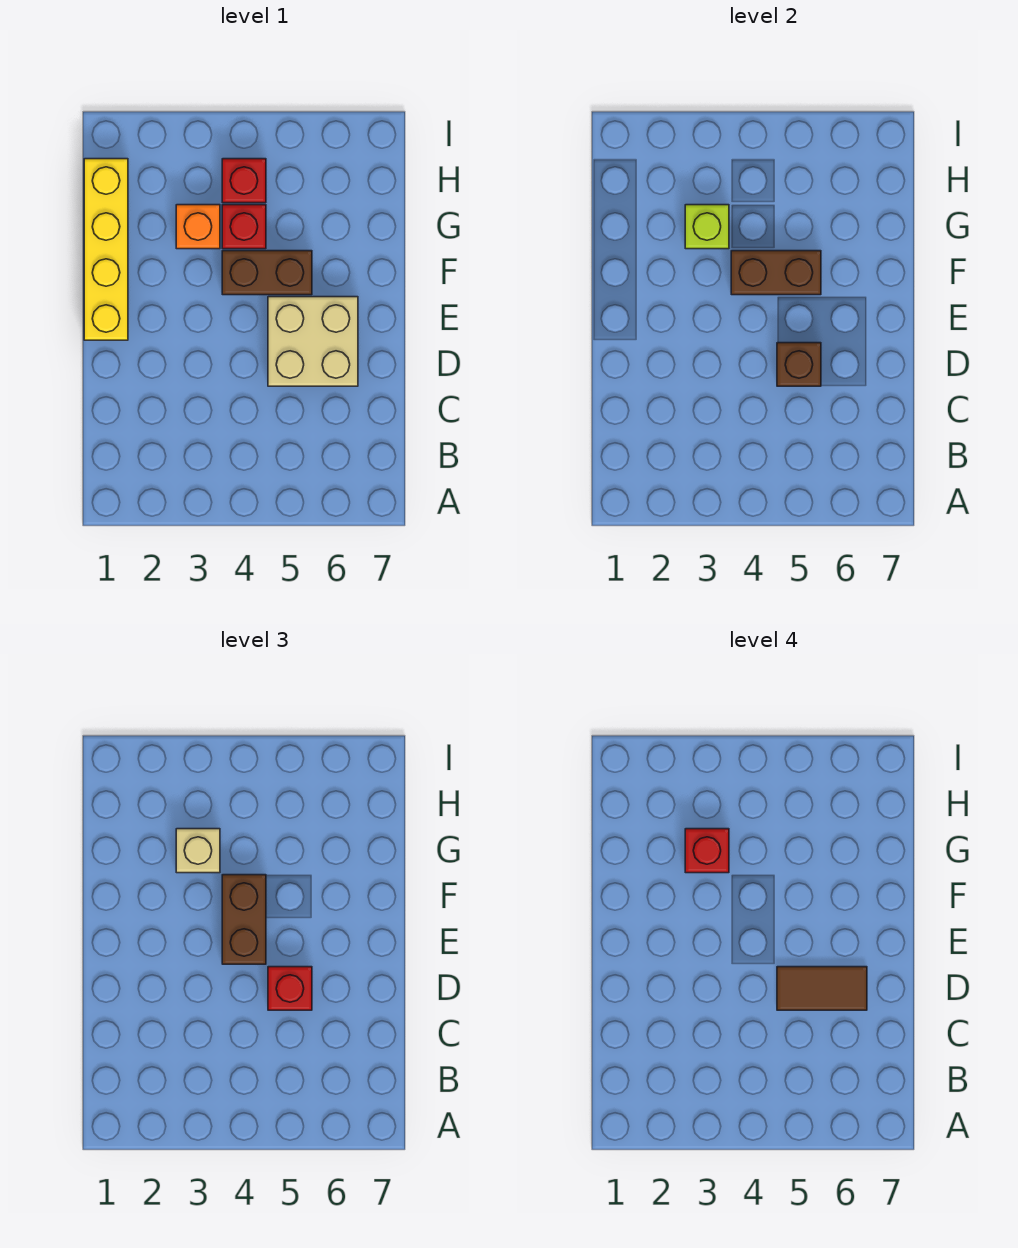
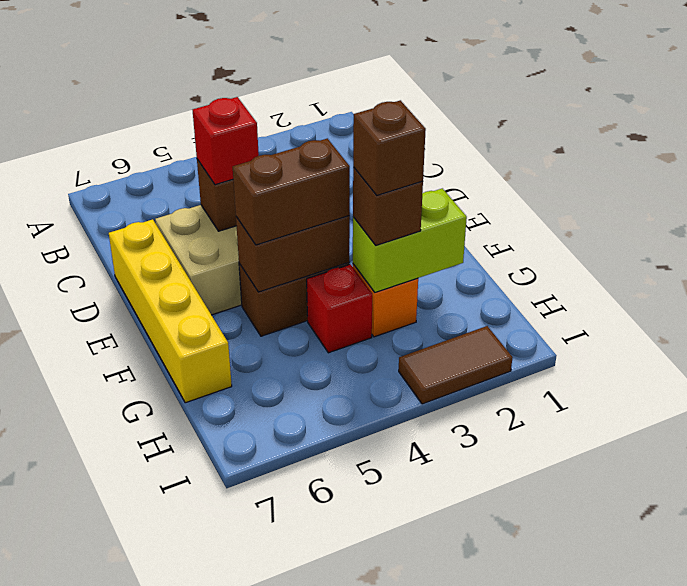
brown 1x2 tile [777,967,867,1010] -> brown 1x2 tile moved to [399,326,513,404]
yellow 1x4 brick [84,159,128,340] -> yellow 1x4 brick moved to [109,219,232,403]
brown 1x2 brick [222,875,266,964] -> brown 1x2 brick turned to [233,138,350,245]
lime 1x1 brick [685,205,729,249] -> lime 1x2 brick [353,188,467,292]
tan 1x1 brick [176,829,220,873] -> brown 1x1 brick [353,167,423,245]
red 1x1 brick [685,829,729,873] -> brown 1x1 brick [353,100,426,195]
red 1x1 brick [222,159,266,203] -> none

